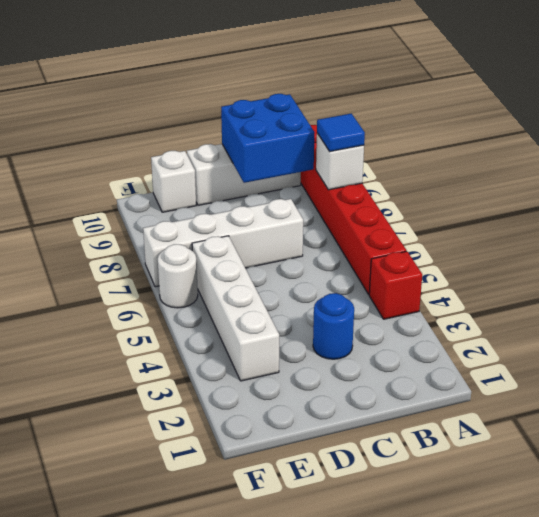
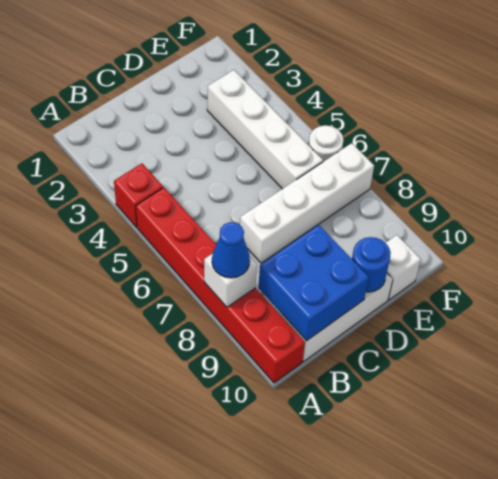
blue 1x1 tile [317,114,365,151] -> blue 1x1 cone [212,222,250,278]
blue 1x1 round brick [313,293,354,359] -> blue 1x1 round brick moved to [352,237,391,292]

